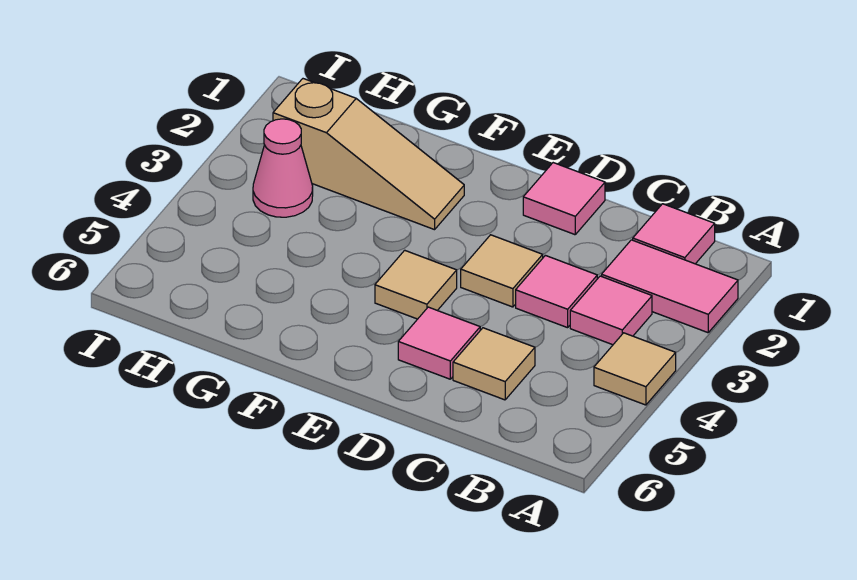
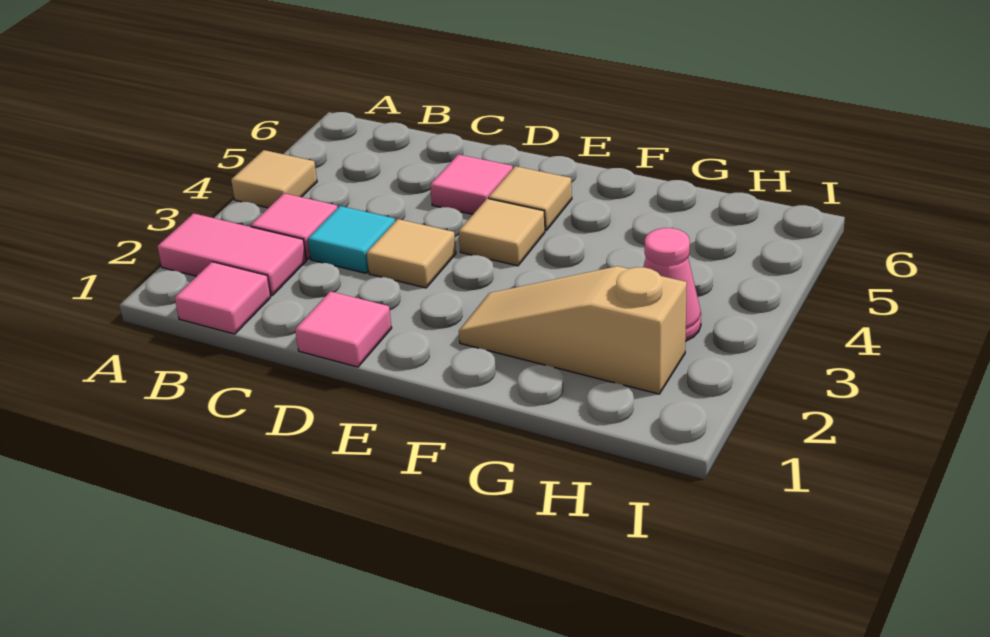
pink 1x1 tile [516,255,597,328] -> cyan 1x1 tile [308,206,395,273]
tan 1x1 tile [453,328,535,400] -> tan 1x1 tile moved to [489,166,572,231]

